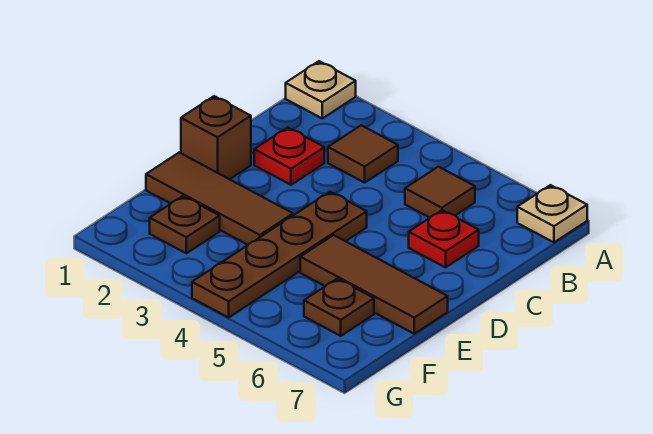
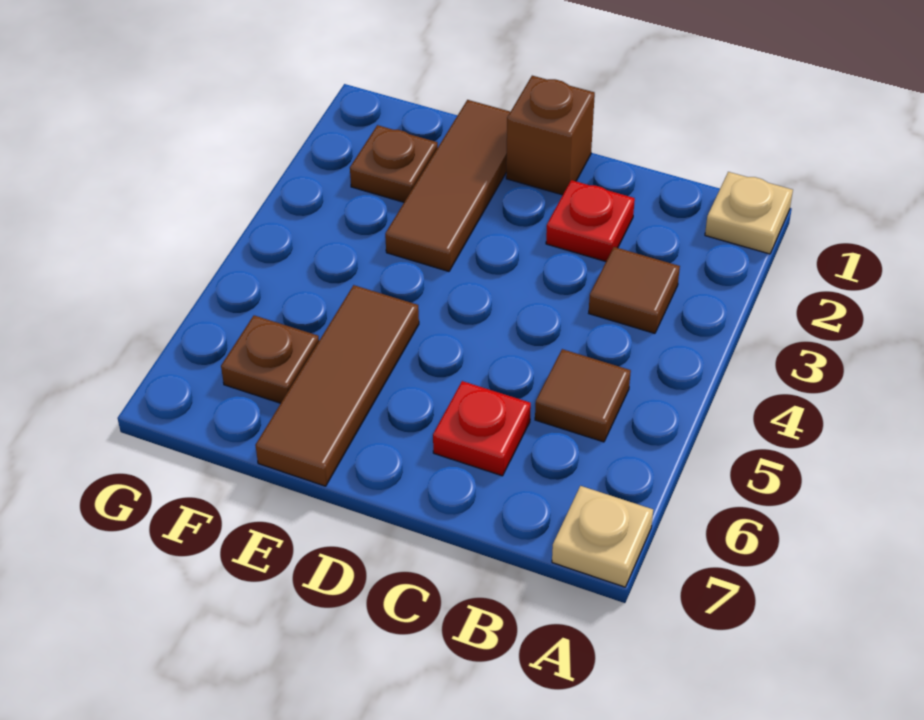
brown 1x4 plate [192,192,367,317] -> none

